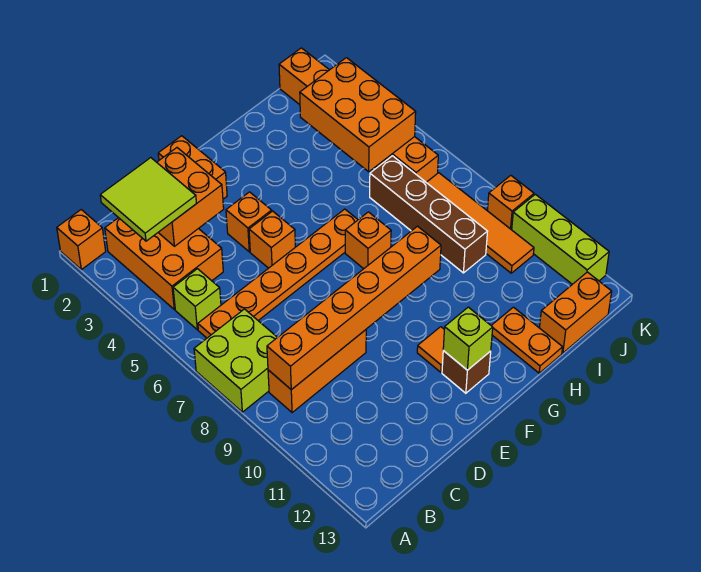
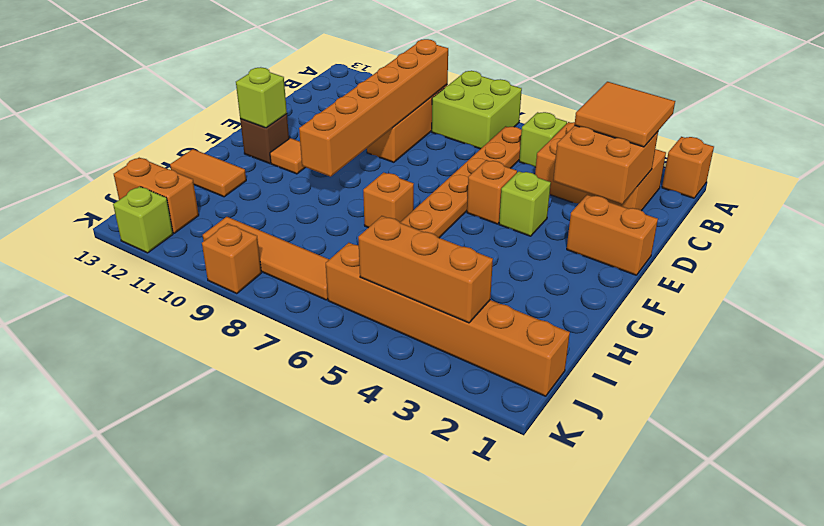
lime 2x2 tile [100,158,197,241] -> orange 2x2 tile [575,82,675,147]
orange 1x1 brick [226,192,272,252] -> lime 1x1 brick [499,171,551,236]
orange 1x2 plate [491,307,563,373] -> orange 1x2 tile [170,149,246,197]
orange 2x3 brick [300,58,416,172] -> orange 1x3 brick [358,216,493,323]
brown 1x4 brick [370,156,488,273] -> none
orange 1x2 brick [539,272,612,353] -> orange 1x2 brick turned to [114,158,199,233]
lime 1x3 brick [512,194,609,284] -> lime 1x1 brick [113,186,173,253]

